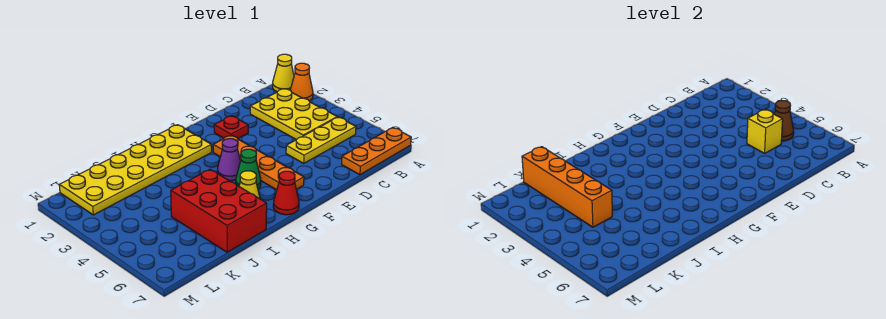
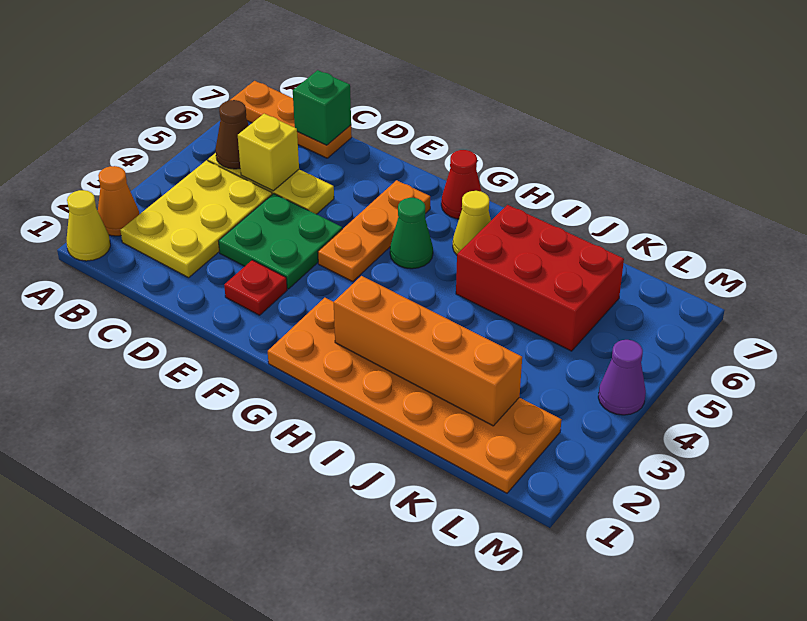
none -> green 1x1 brick [293,70,351,145]
none -> green 2x2 plate [219,194,342,289]
orange 1x4 plate [213,135,304,190] -> orange 1x3 plate [318,180,430,282]
yellow 2x6 plate [59,125,212,215] -> orange 2x6 plate [268,298,561,493]
purple 1x1 cone [217,139,240,181] -> purple 1x1 cone moved to [598,340,646,415]
red 2x3 brick [171,169,267,252] -> red 2x3 brick turned to [456,205,624,351]
orange 1x4 brick [522,147,612,227] -> orange 1x4 brick turned to [334,276,522,426]

